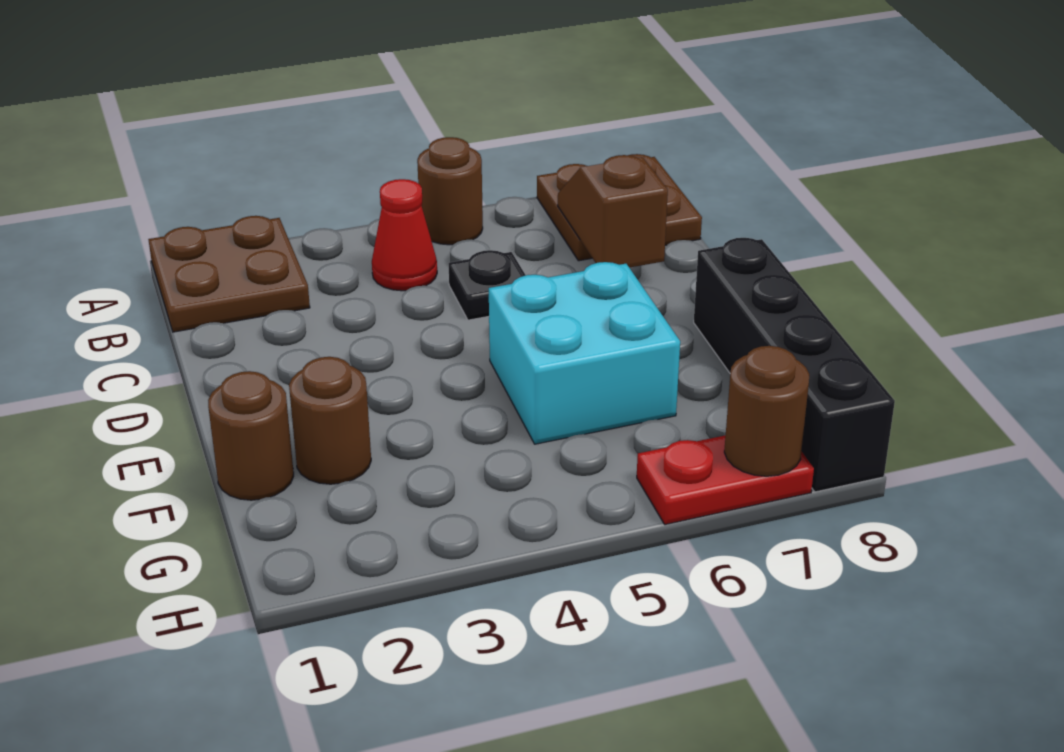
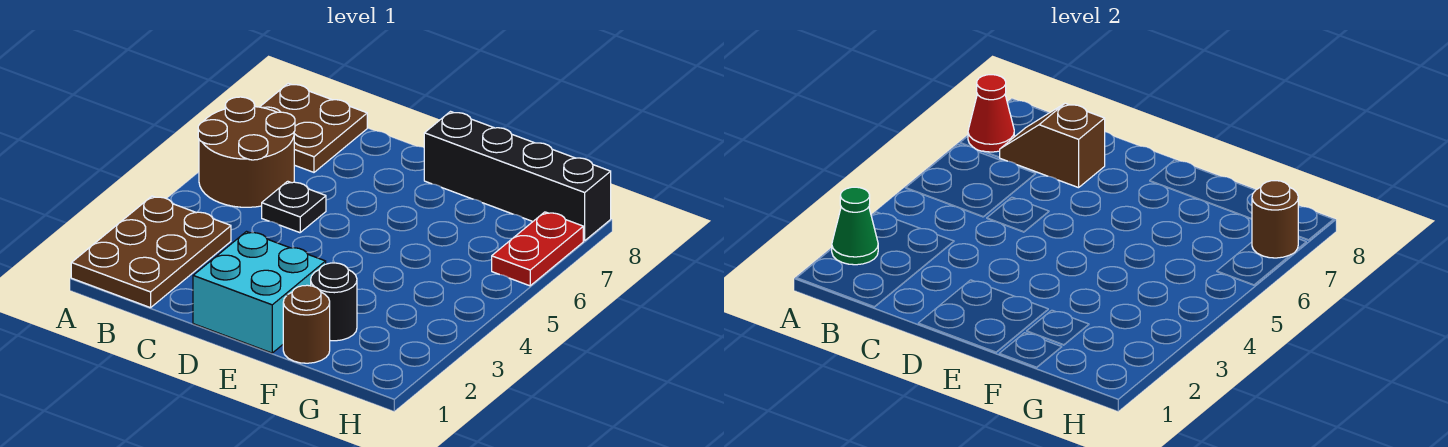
brown 2x2 plate [148,216,310,332] -> brown 2x3 plate [71,196,231,308]
none -> green 1x1 cone [832,187,878,265]
brown 1x1 round brick [417,137,483,245] -> brown 2x2 round brick [198,97,295,207]
red 1x1 cone [372,179,437,291] -> red 1x1 cone moved to [968,75,1014,152]
cyan 2x2 brick [489,262,680,444] -> cyan 2x2 brick moved to [193,232,326,353]
brown 1x1 round brick [289,357,371,484] -> black 1x1 round brick [311,263,357,341]

